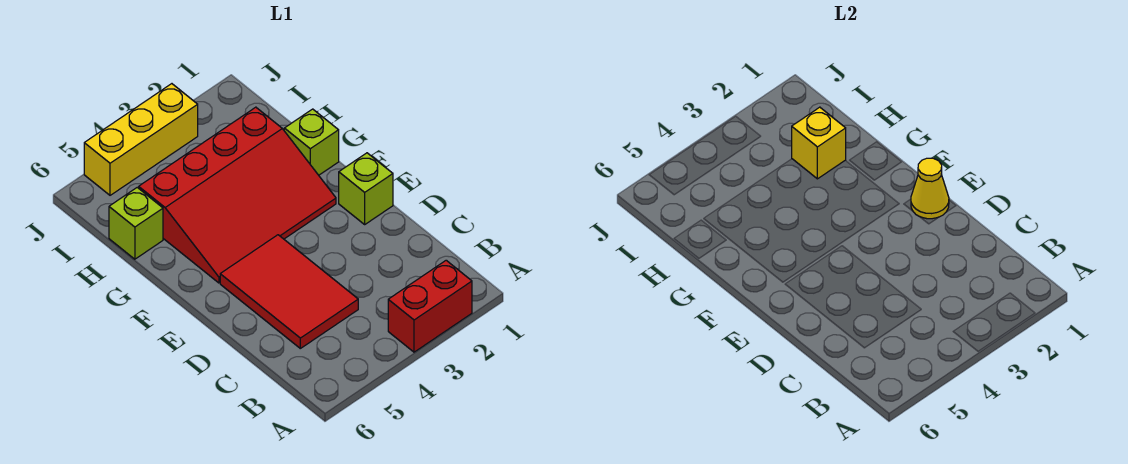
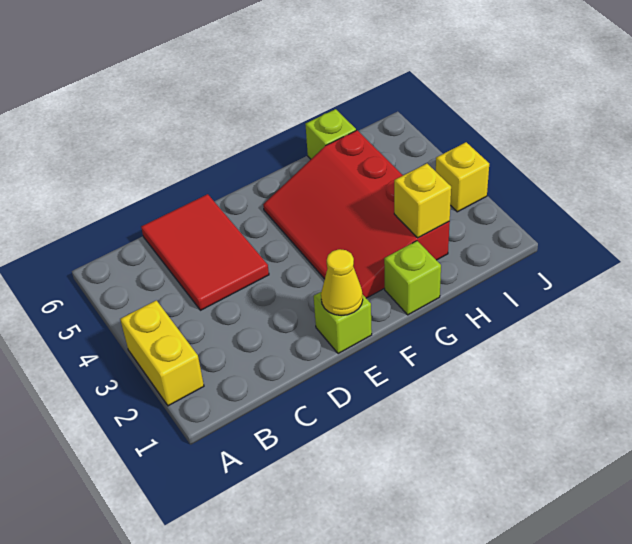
red 1x2 brick [388,260,472,352] -> yellow 1x2 brick [120,300,204,406]
red 2x3 tile [220,235,358,348] -> red 2x3 tile turned to [141,194,269,310]
yellow 1x3 brick [84,84,198,195] -> yellow 1x1 brick [436,142,489,212]

